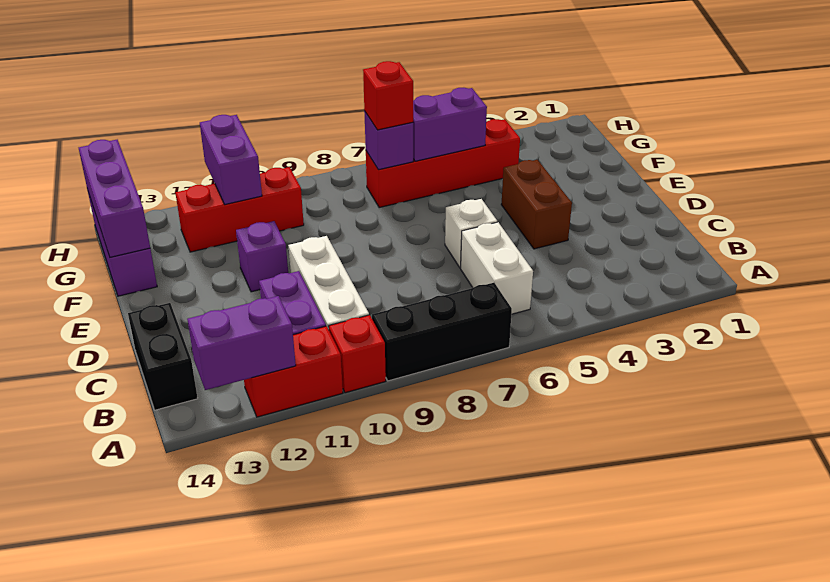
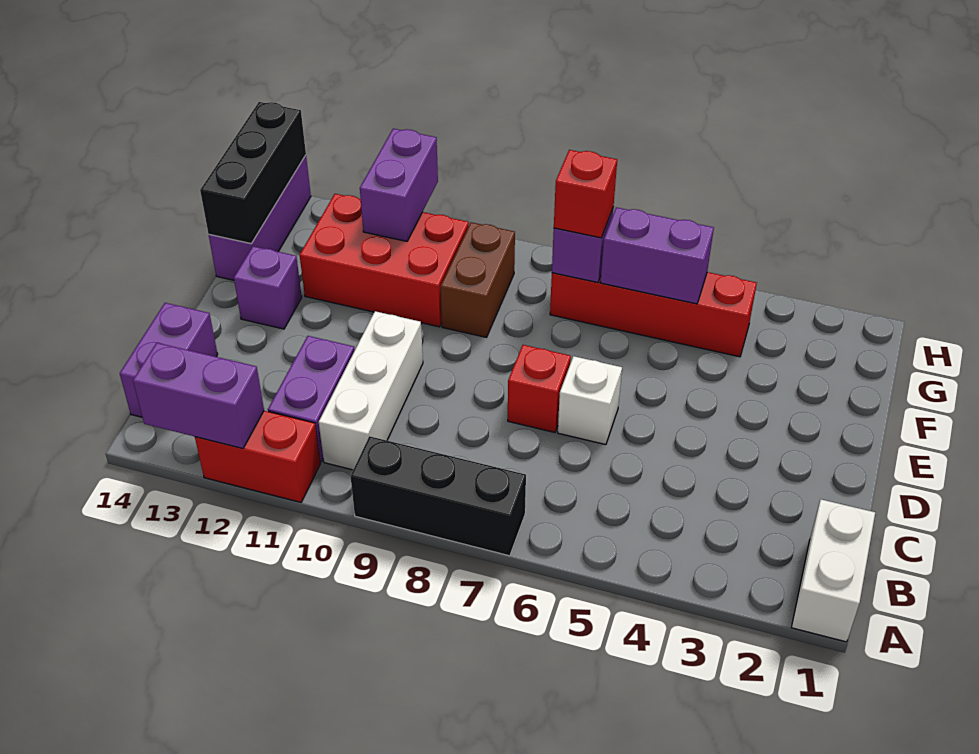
red 1x1 brick [329,315,386,393] -> red 1x1 brick moved to [508,345,571,432]
white 1x2 brick [461,222,533,314] -> white 1x2 brick moved to [791,499,875,642]
black 1x2 brick [128,303,198,410] -> purple 1x2 brick [120,303,218,417]
brown 1x2 brick [501,160,572,249] -> brown 1x2 brick moved to [441,222,515,337]
purple 1x1 brick [236,221,288,292] -> purple 1x1 brick moved to [234,246,302,329]
purple 1x3 brick [79,140,150,257] -> black 1x3 brick [200,102,306,243]
red 1x3 brick [176,167,304,252] -> red 2x3 brick [300,194,469,327]

